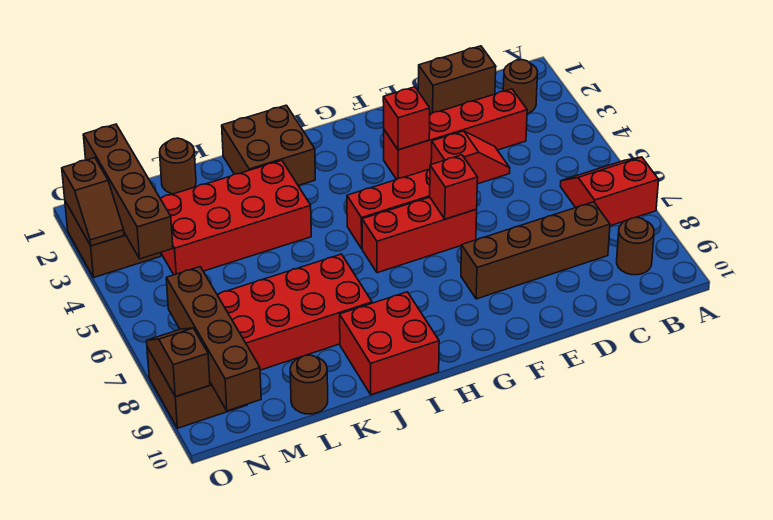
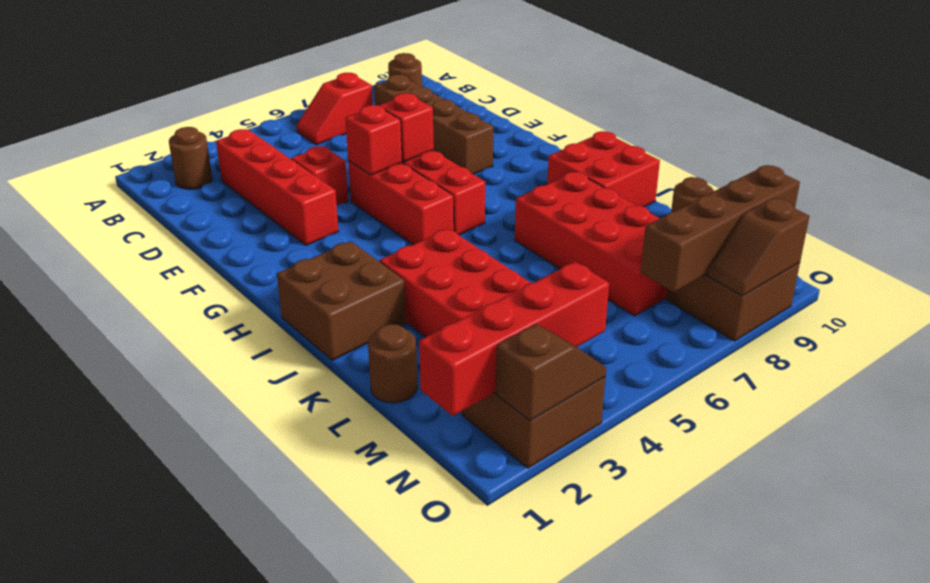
red 2x2 slope [560,157,659,226] -> red 1x2 slope [297,73,373,145]
brown 1x2 brick [418,46,496,114] -> none
red 1x1 brick [383,87,430,150] -> red 1x1 brick moved to [345,105,402,175]
brown 1x4 brick [83,124,173,259] -> red 1x4 brick [419,262,609,416]

